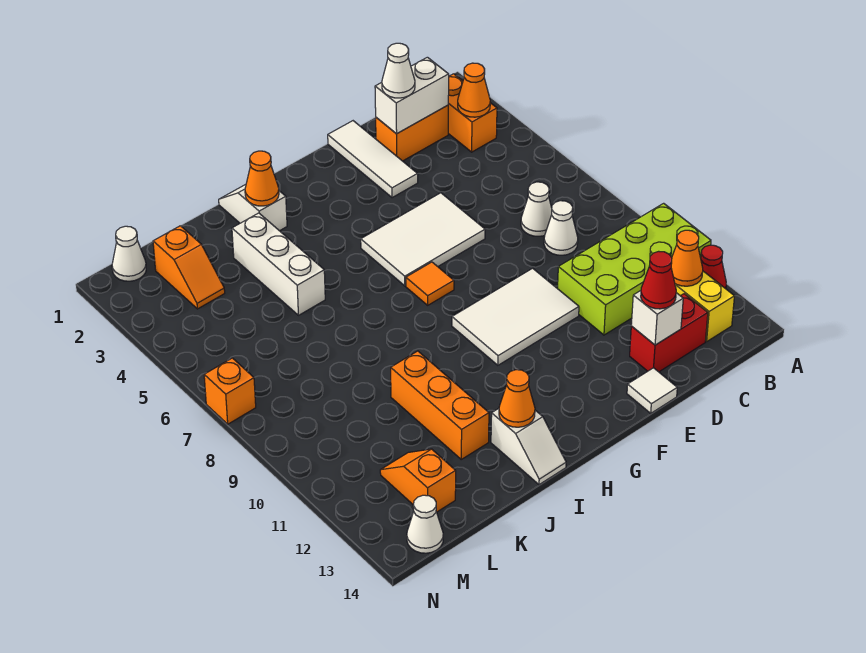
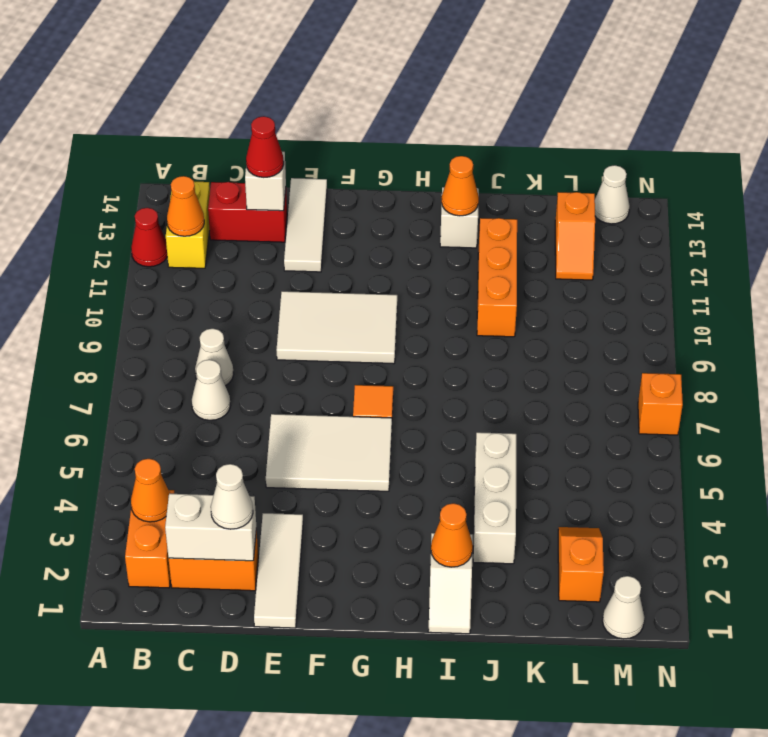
lime 2x4 brick [558,203,711,335] -> none
white 1x1 tile [627,368,677,413] -> white 1x3 tile [284,178,327,272]

